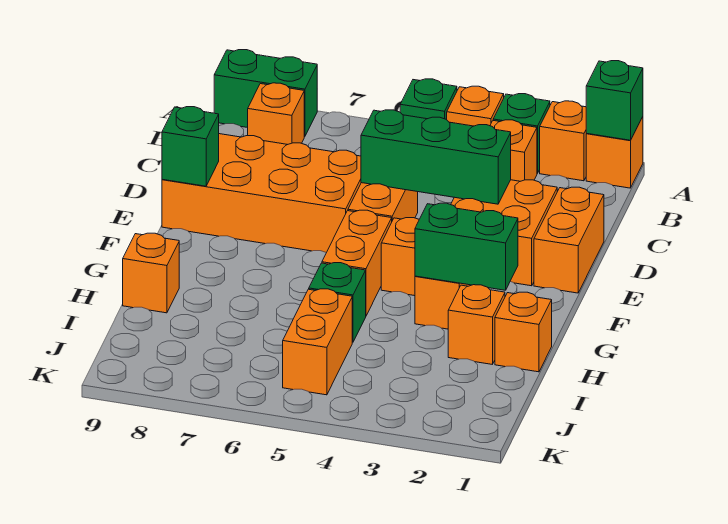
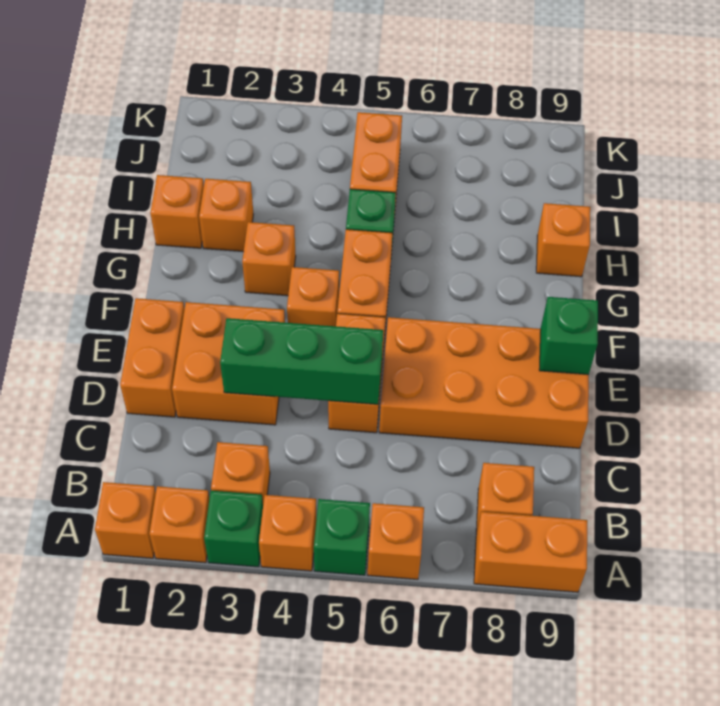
green 1x1 brick [586,61,643,140] -> none
none -> orange 1x1 brick [368,503,424,579]
green 1x2 brick [214,50,317,137] -> orange 1x2 brick [474,512,587,592]
green 1x2 brick [415,203,518,290] -> none

